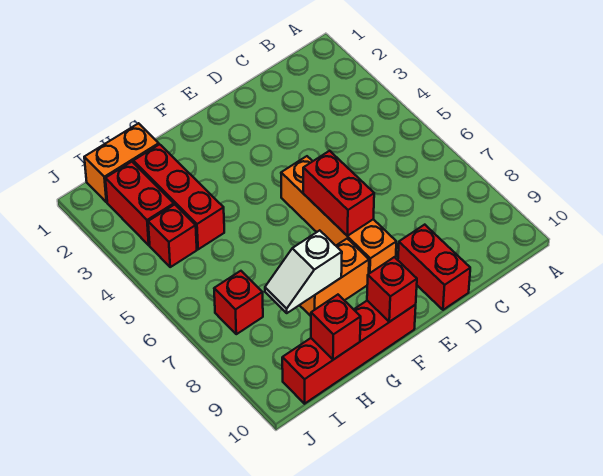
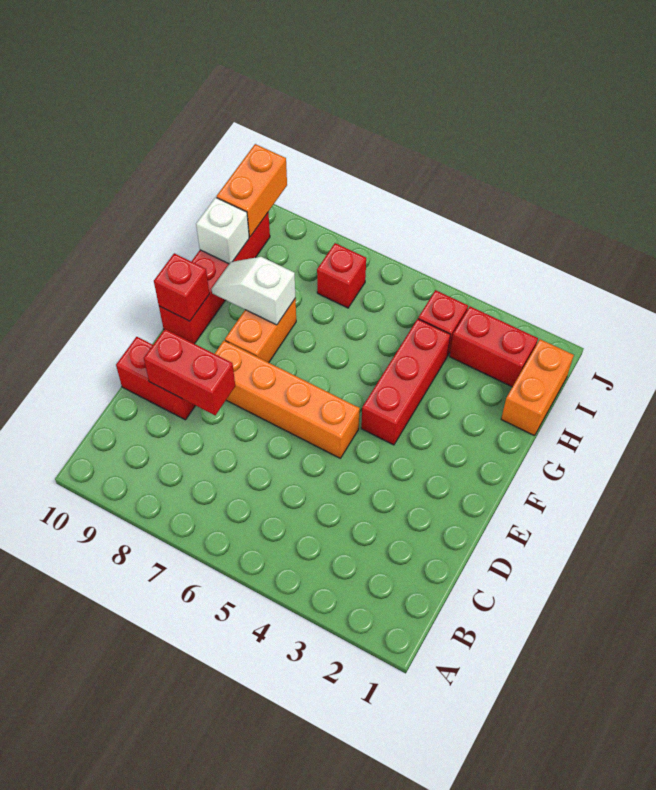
red 1x2 brick [303,151,374,236] -> red 1x2 brick moved to [144,329,235,415]
white 1x2 slope [265,230,342,313] -> white 1x2 slope turned to [212,257,295,325]
red 1x3 brick [133,144,224,249] -> red 1x3 brick turned to [361,319,450,445]
red 1x1 brick [311,295,361,360] -> white 1x1 brick [196,197,249,264]
none -> orange 1x2 brick [217,144,287,237]

